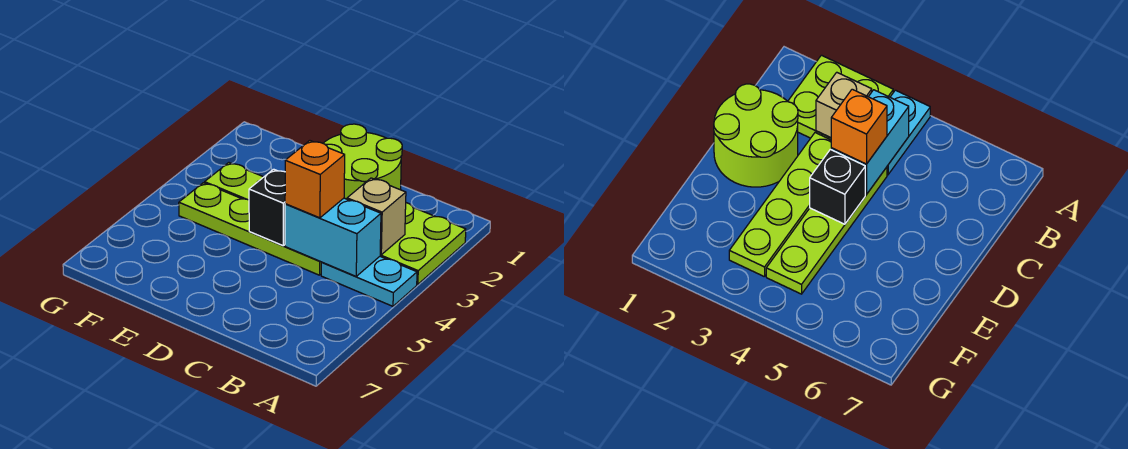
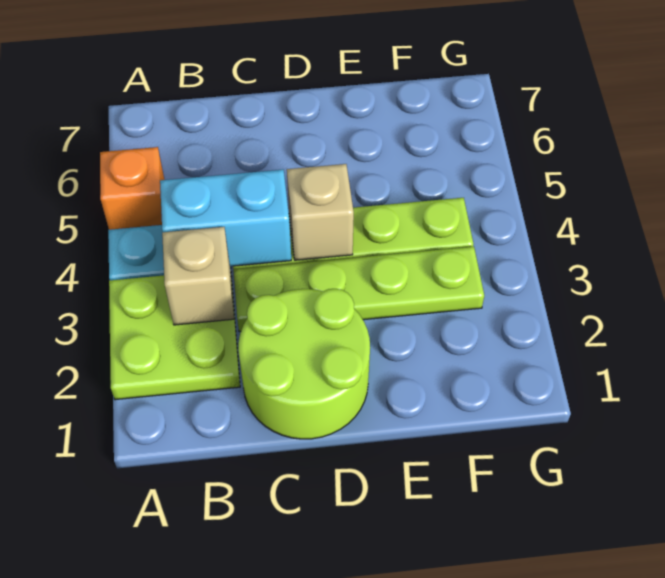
orange 1x1 brick [285,141,345,218] -> orange 1x1 brick moved to [100,147,164,230]
black 1x1 brick [249,169,285,246] -> tan 1x1 brick [287,164,354,260]

